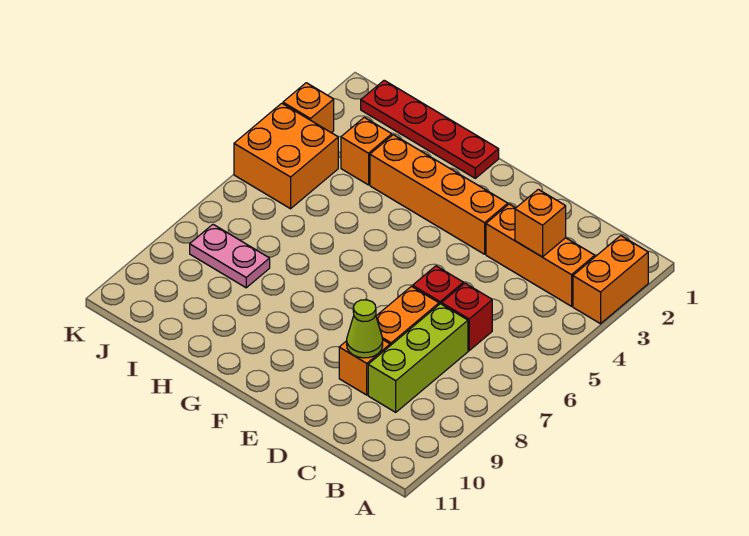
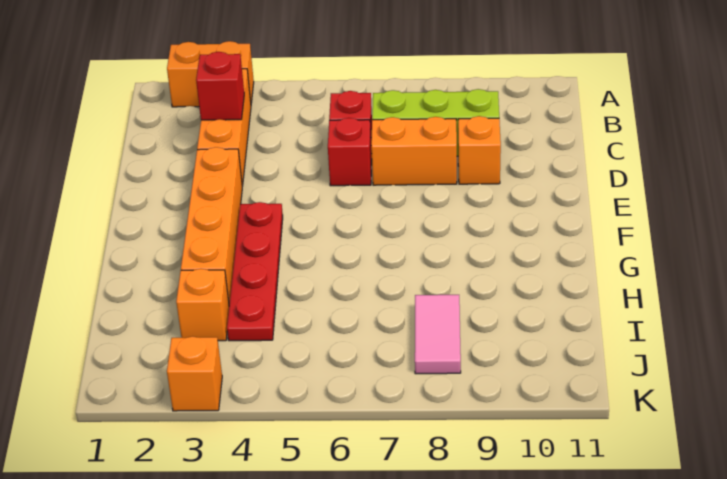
orange 1x1 brick [515,189,566,257] -> red 1x1 brick [196,52,244,120]
lime 1x1 cone [347,300,383,358] -> none
red 1x4 plate [361,80,499,178] -> red 1x4 plate moved to [227,202,283,341]
pink 1x2 plate [190,225,270,288] -> pink 1x2 tile [415,295,461,374]
orange 2x2 brick [234,103,338,209] -> none

